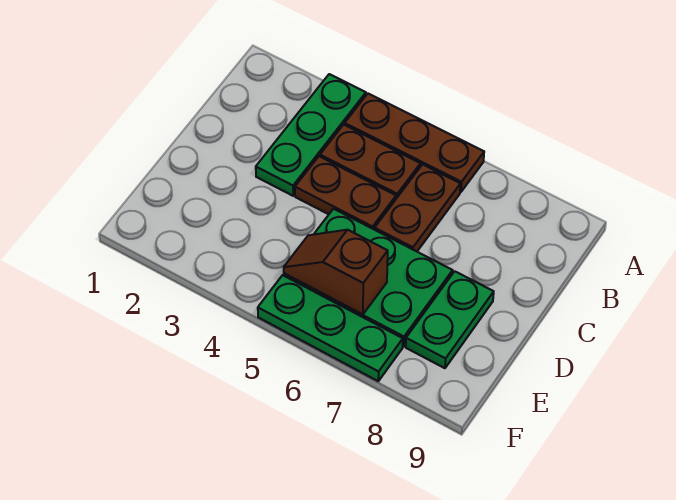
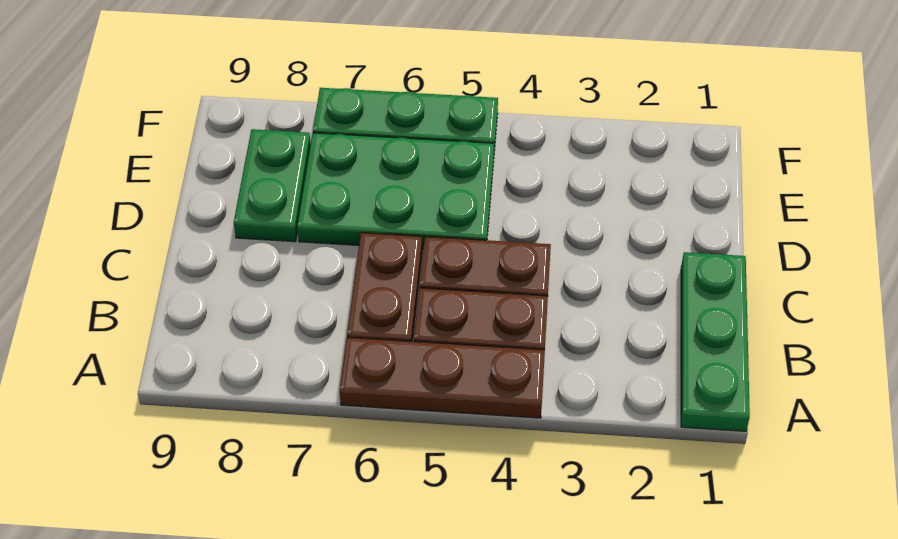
green 1x3 plate [256,74,366,196] -> green 1x3 plate moved to [681,252,750,431]
brown 1x2 slope [284,230,388,315] -> none

